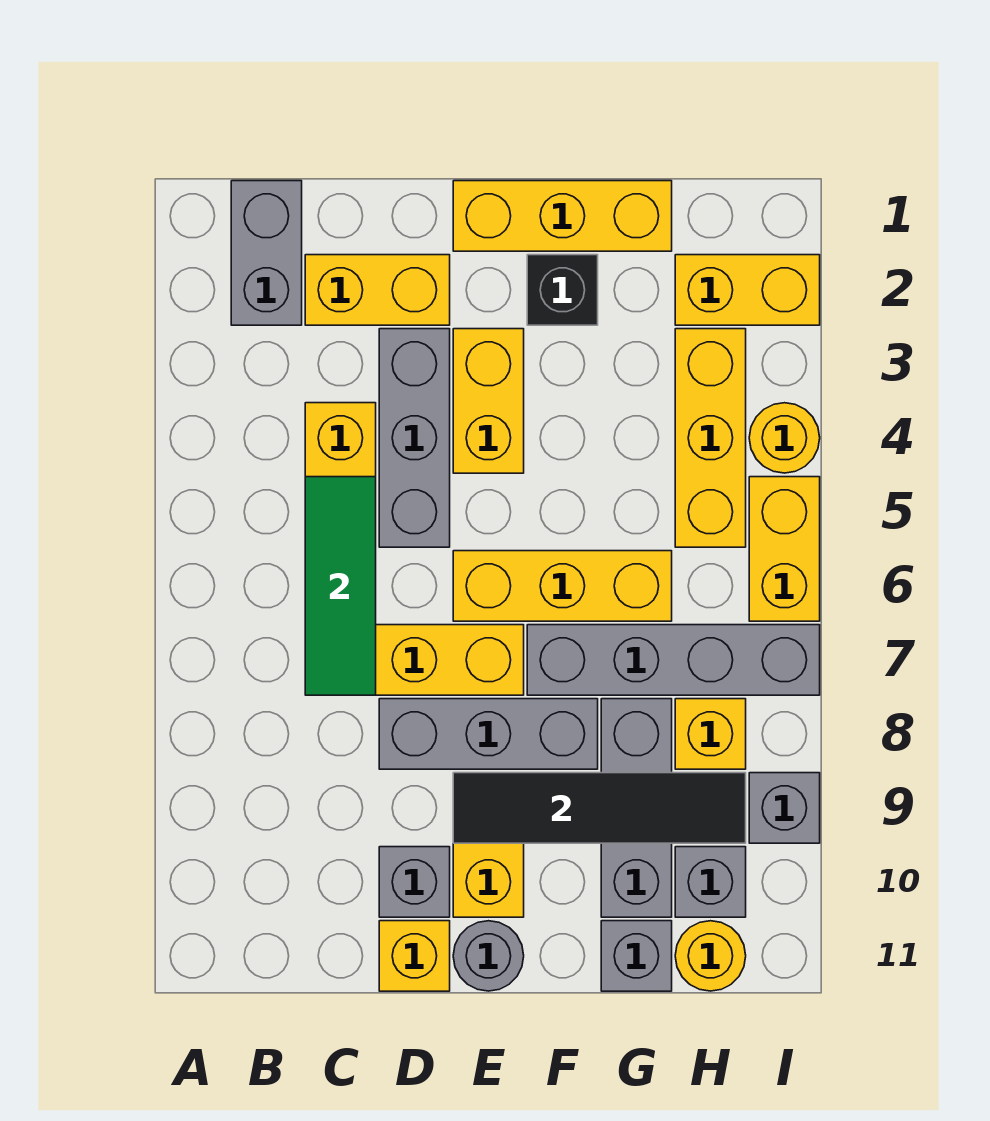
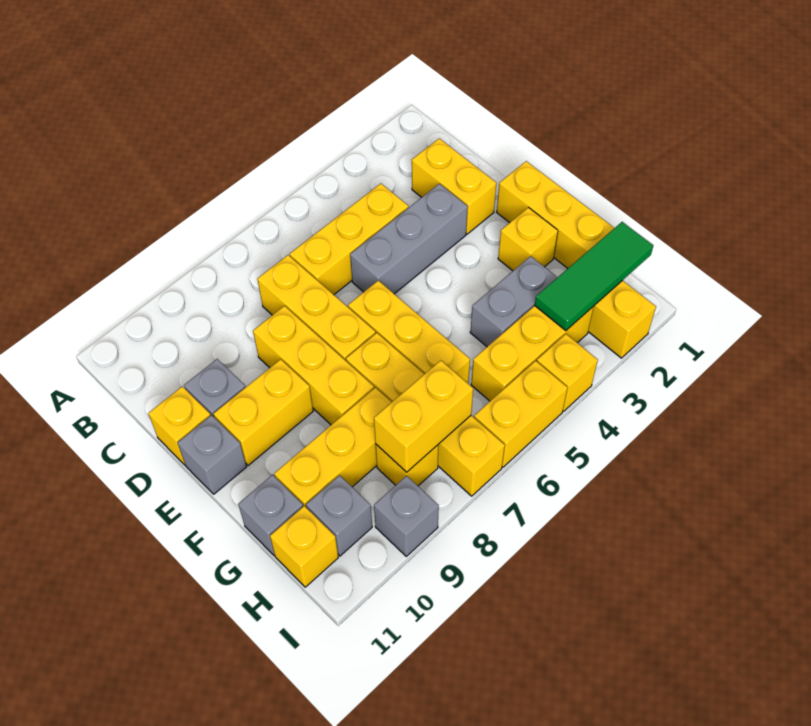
grey 1x2 brick [231,181,302,325] -> grey 1x2 brick moved to [470,256,557,347]
green 1x3 tile [305,477,376,695] -> green 1x3 tile moved to [535,222,653,331]
grey 1x3 brick [379,699,598,769] -> yellow 1x3 brick [253,306,374,425]
yellow 1x2 brick [453,329,524,473] -> yellow 1x2 brick moved to [374,360,473,472]
black 1x4 tile [453,773,746,843] -> none
grey 1x1 round brick [453,921,524,991] -> grey 1x1 brick [178,415,246,494]
black 1x1 brick [527,255,598,325] -> yellow 1x1 brick [498,208,558,271]
grey 1x4 brick [527,625,820,695] -> yellow 1x4 brick [346,333,505,496]
grey 1x3 brick [601,699,672,917] -> yellow 1x3 brick [274,388,392,508]
yellow 1x1 round brick [675,921,746,991] -> yellow 1x1 brick [270,506,338,587]
yellow 1x1 round brick [749,403,820,473] -> yellow 1x1 brick [537,334,598,411]

